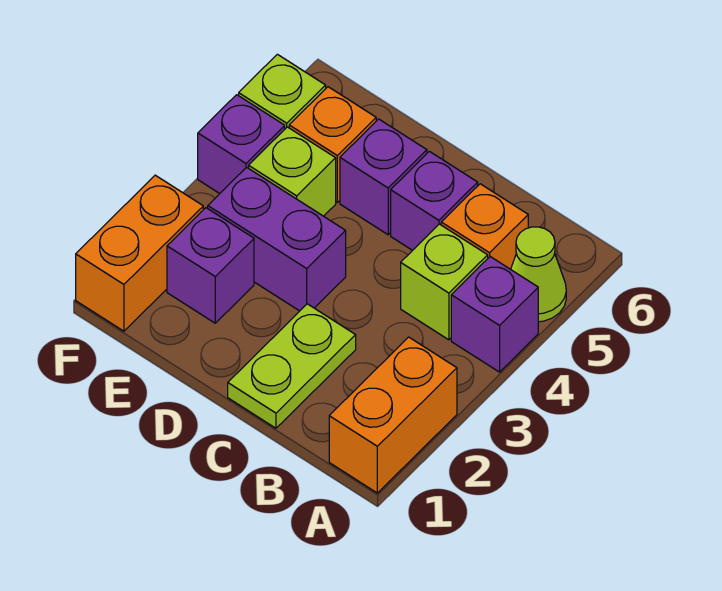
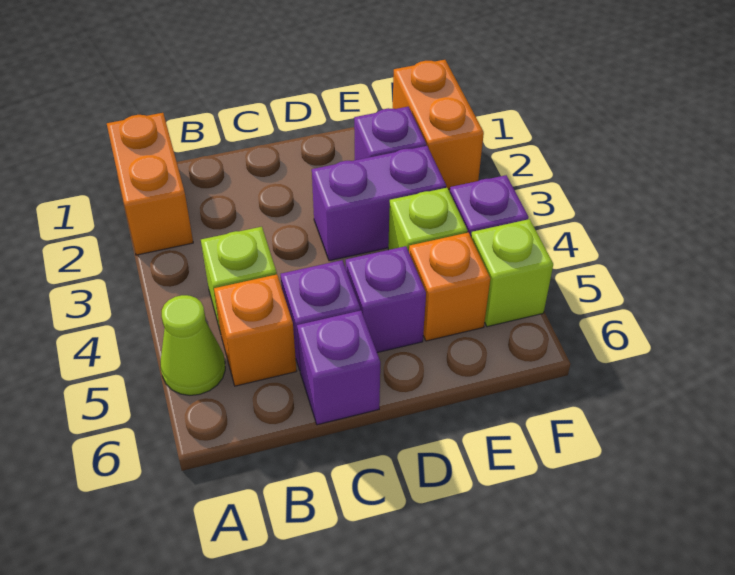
purple 1x1 brick [451,257,538,372] -> purple 1x1 brick moved to [297,310,380,425]
lime 1x2 plate [228,304,356,428] -> none

